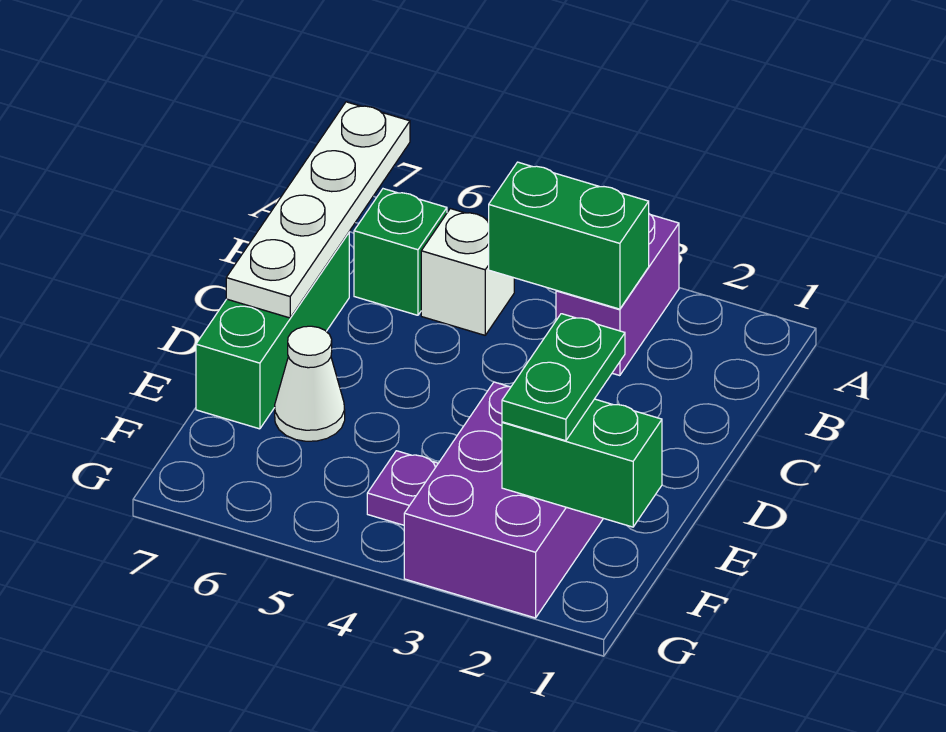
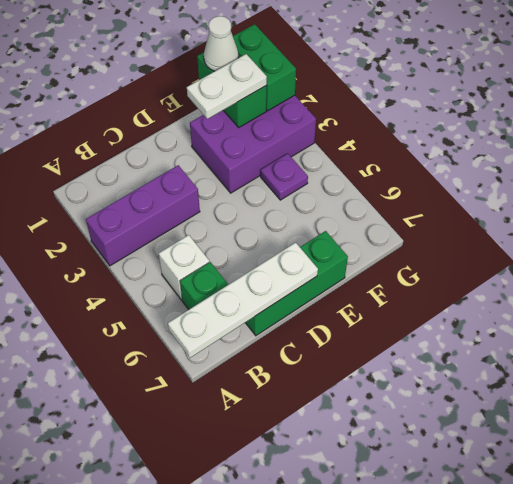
purple 1x2 brick [556,214,679,376] -> purple 1x3 brick [86,165,200,266]
green 1x2 brick [489,162,649,309] -> green 1x2 brick moved to [233,24,296,111]
green 1x2 plate [502,314,625,441] -> white 1x2 plate [187,54,267,119]
white 1x1 cone [275,326,345,441] -> white 1x1 cone moved to [204,16,239,71]

